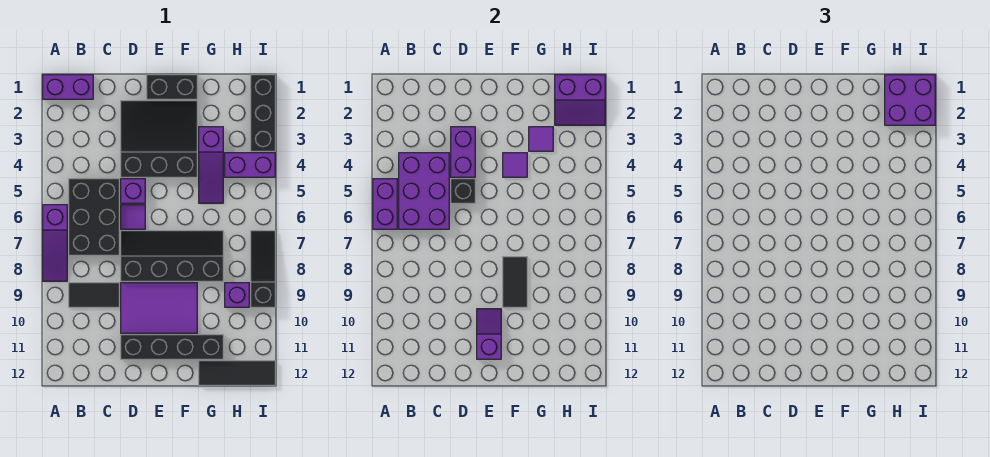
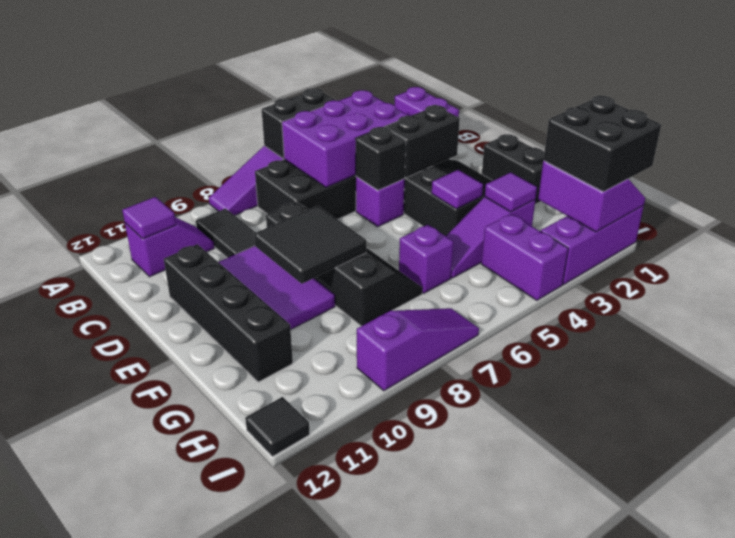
purple 1x2 brick [373,179,397,229] -> black 1x2 brick [262,88,336,158]
purple 1x2 brick [451,127,475,177] -> black 1x2 brick [384,105,460,178]
purple 1x1 tile [121,205,145,229] -> purple 1x1 tile moved to [122,197,176,239]
purple 1x2 slope [477,309,501,359] -> purple 1x2 slope moved to [125,217,214,277]
black 1x2 tile [503,257,527,307] -> black 2x2 tile [254,206,366,284]
black 1x3 tile [199,361,275,385] -> black 1x1 tile [245,397,310,457]
purple 2x2 slope [555,75,605,125] -> purple 2x2 slope turned to [538,161,645,232]
purple 2x2 brick [885,75,935,125] -> black 2x2 brick [543,96,661,192]
purple 1x1 brick [225,283,249,307] -> purple 1x1 brick moved to [399,225,454,293]
black 1x3 brick [251,75,275,151] -> purple 1x3 brick [541,206,644,285]
black 1x3 slope [251,231,275,307] -> purple 1x3 slope [357,308,479,391]

